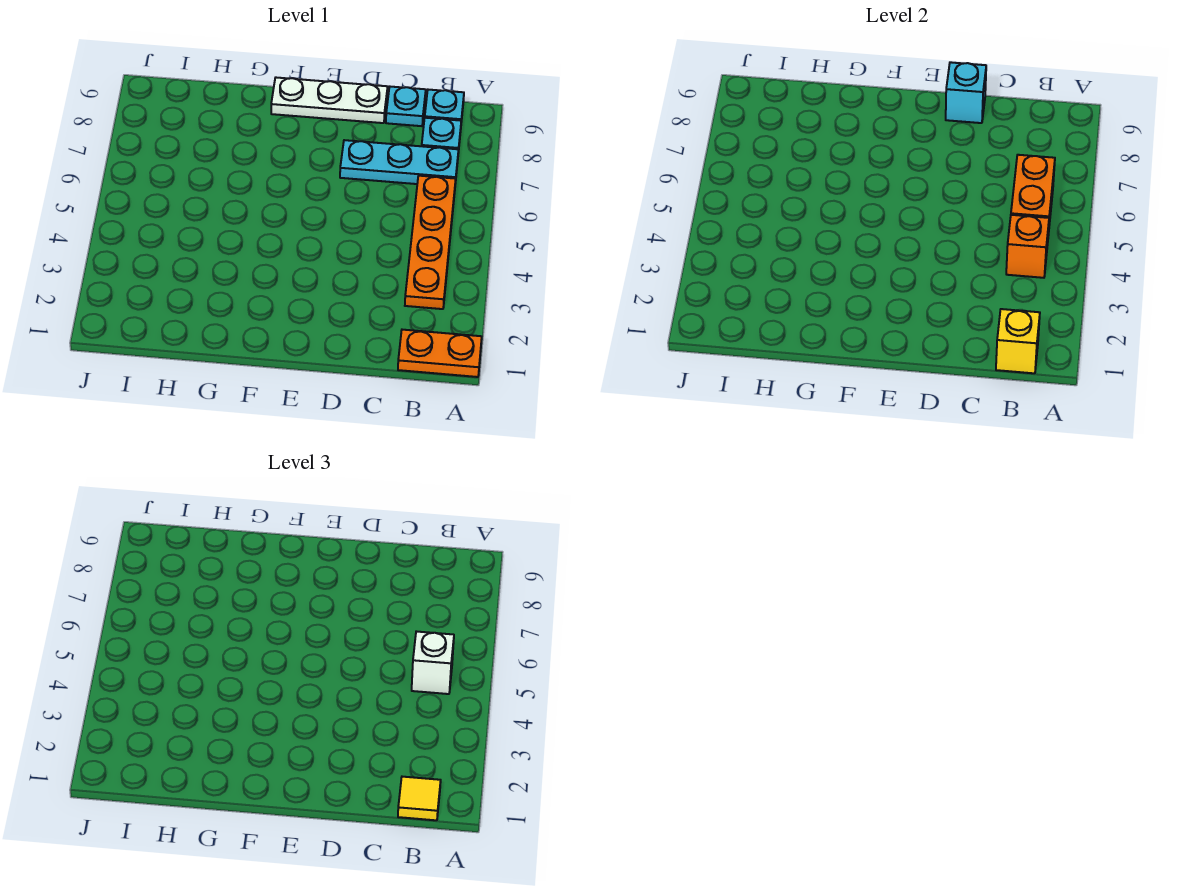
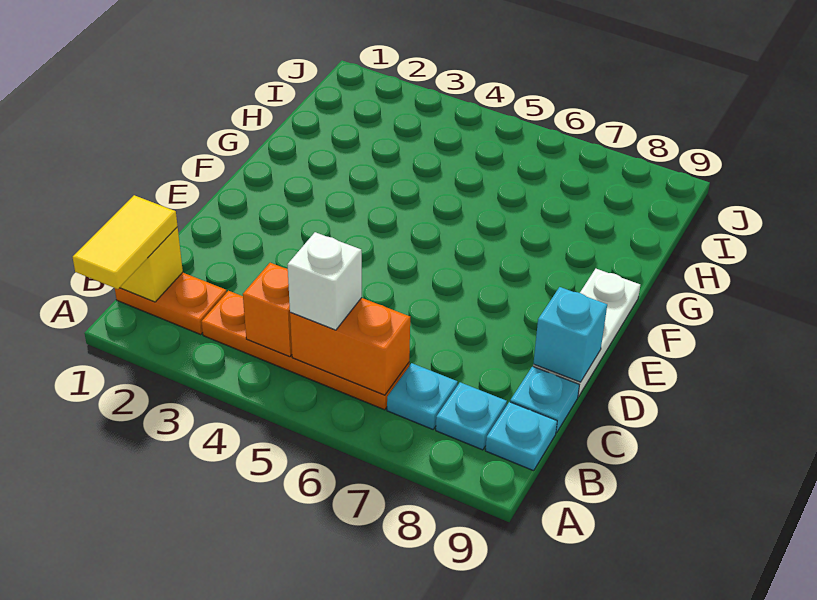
orange 1x2 plate [398,330,482,377] -> orange 1x2 plate turned to [115,273,227,334]
yellow 1x1 tile [398,777,441,820] -> yellow 1x2 tile [73,195,178,289]
cyan 1x3 plate [340,140,459,184] -> cyan 1x1 plate [387,363,457,429]

